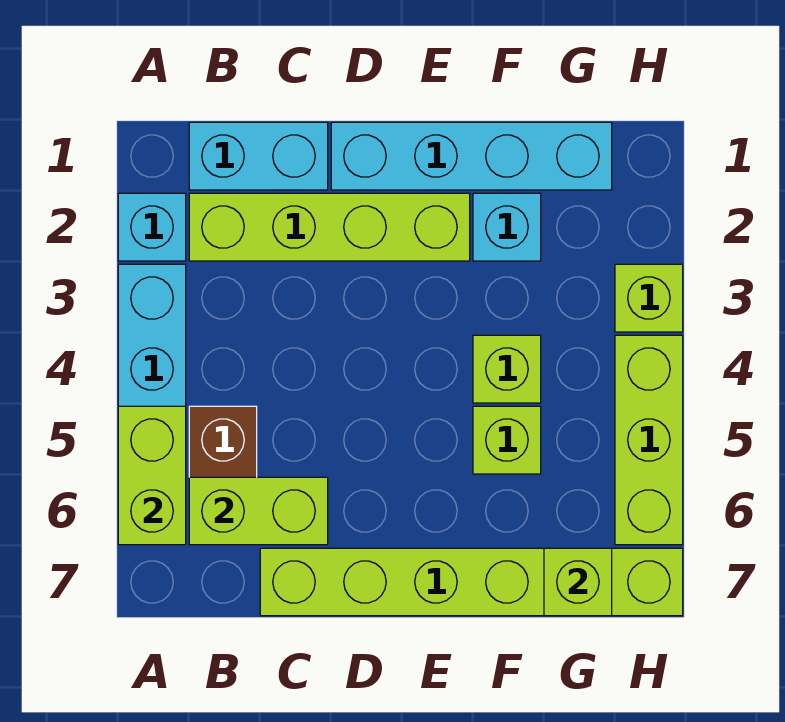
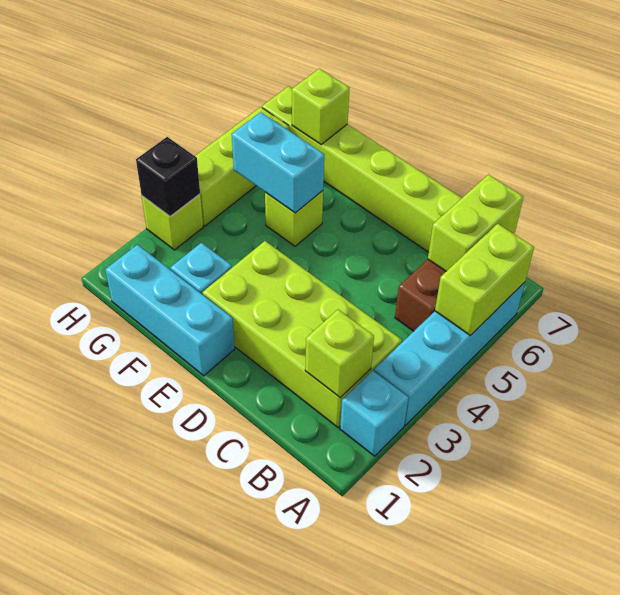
cyan 1x2 brick [189,122,328,190] -> cyan 1x2 brick moved to [232,112,324,213]
lime 1x4 brick [189,193,470,261] -> lime 2x4 brick [202,241,402,428]
lime 1x2 brick [189,477,328,545] -> lime 1x2 brick turned to [428,175,523,271]
cyan 1x4 brick [331,122,612,190] -> cyan 1x3 brick [105,245,235,376]
lime 1x1 brick [473,335,541,403] -> lime 1x1 brick moved to [305,310,374,398]
none -> black 1x1 brick [136,137,200,216]

